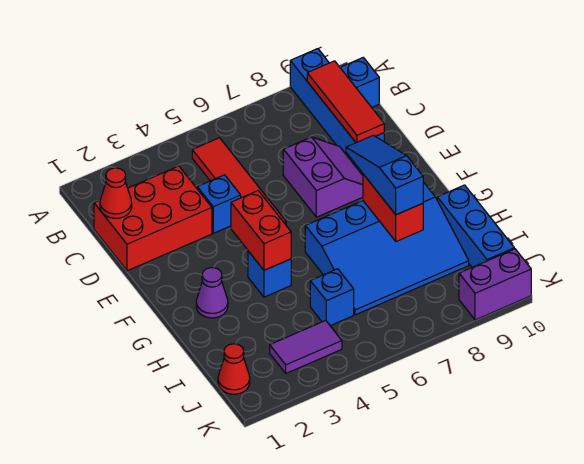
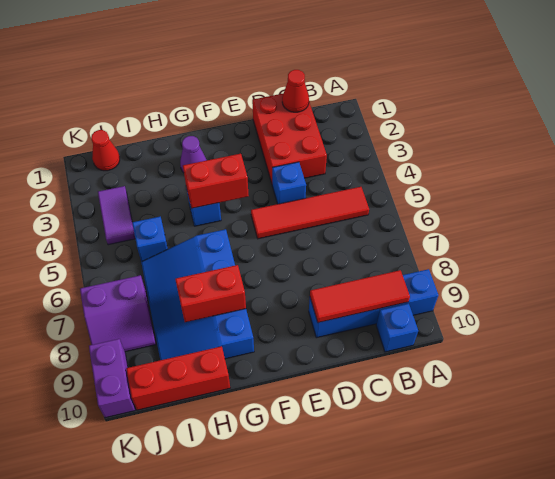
purple 2x2 slope [283,137,363,217] -> purple 2x2 slope moved to [80,275,156,352]
blue 1x3 slope [346,135,423,215] -> none
blue 1x3 brick [437,185,514,267] -> red 1x3 brick [126,346,230,410]

